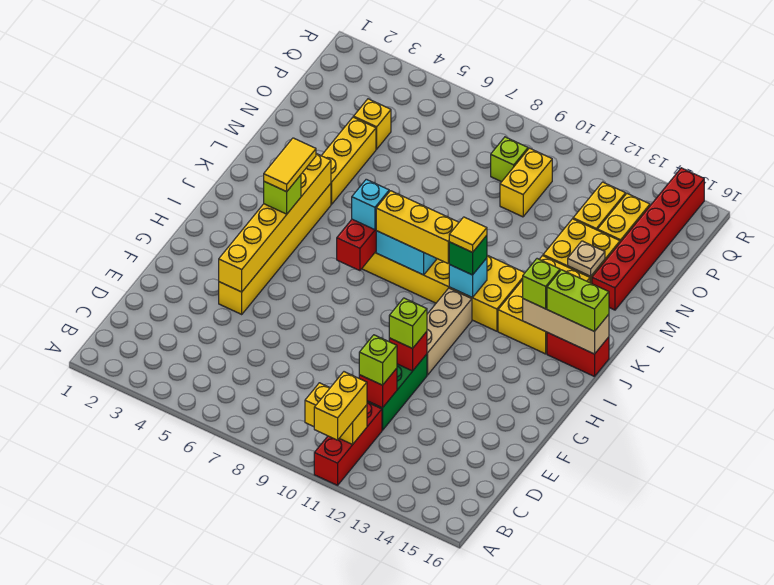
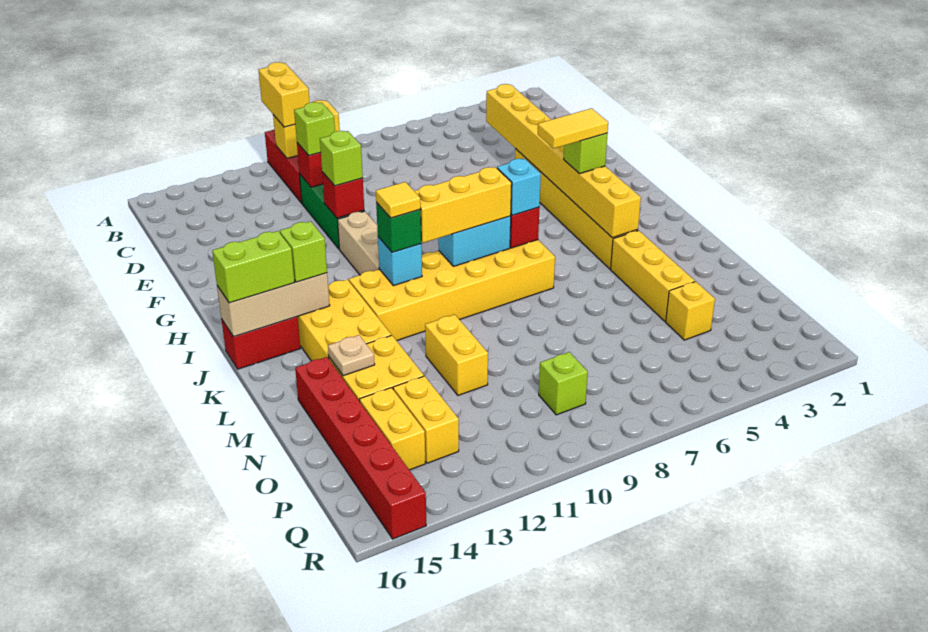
yellow 1x6 brick [219,154,331,292] -> yellow 1x8 brick [486,84,641,238]
yellow 1x2 tile [264,138,316,192] -> yellow 1x2 tile turned to [538,108,608,148]
yellow 1x2 brick [500,148,552,217] -> yellow 1x2 brick moved to [425,314,488,395]

